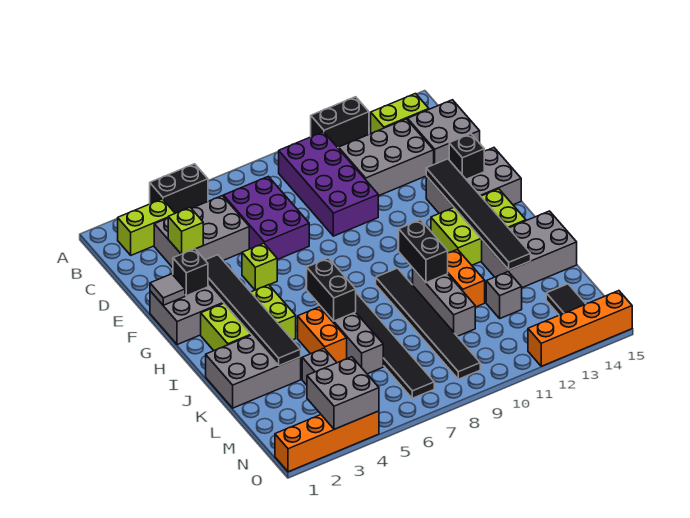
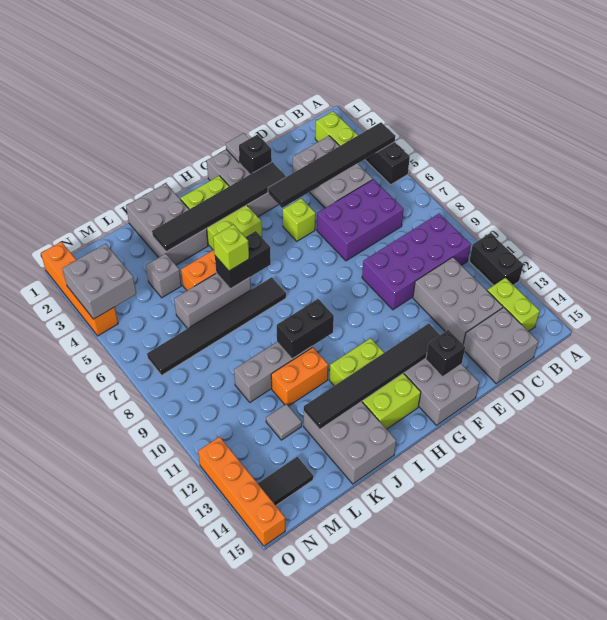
lime 1x1 brick [168,208,203,254] -> lime 1x1 brick moved to [213,225,249,271]
black 1x6 tile [376,268,480,379] -> black 1x6 tile moved to [268,122,395,208]
grey 1x1 brick [486,272,522,318] -> grey 1x1 tile [266,404,302,440]

